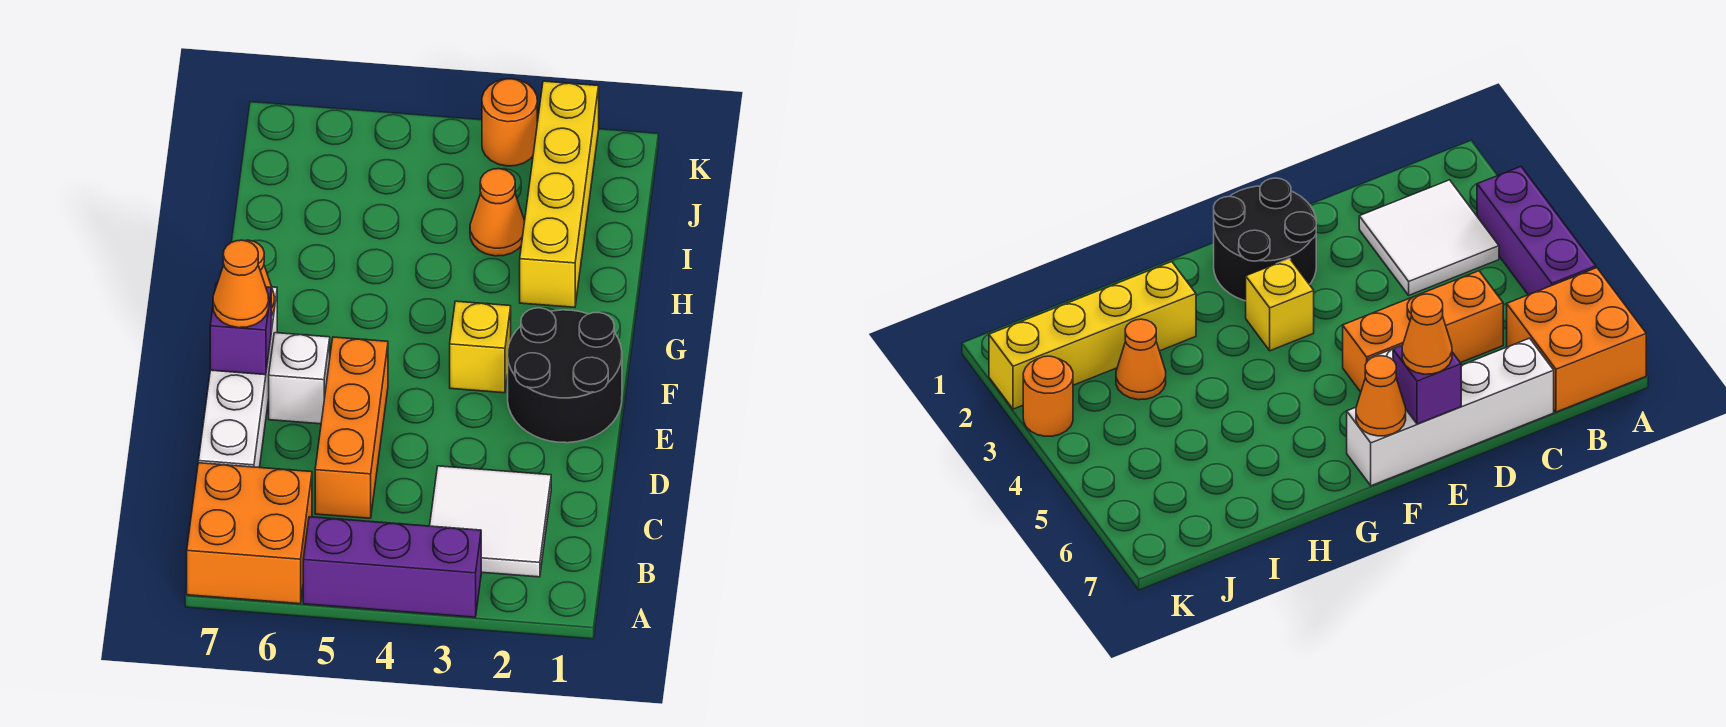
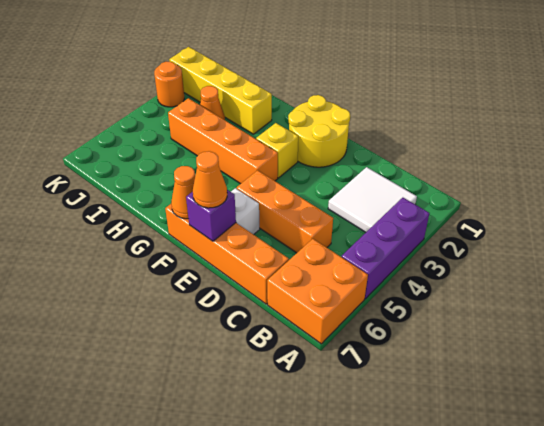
white 1x4 brick [199,287,277,468] -> orange 1x4 brick [165,204,289,304]
black 2x2 round brick [508,308,622,443] -> yellow 2x2 round brick [288,95,350,167]
none -> orange 1x4 brick [168,98,278,184]

